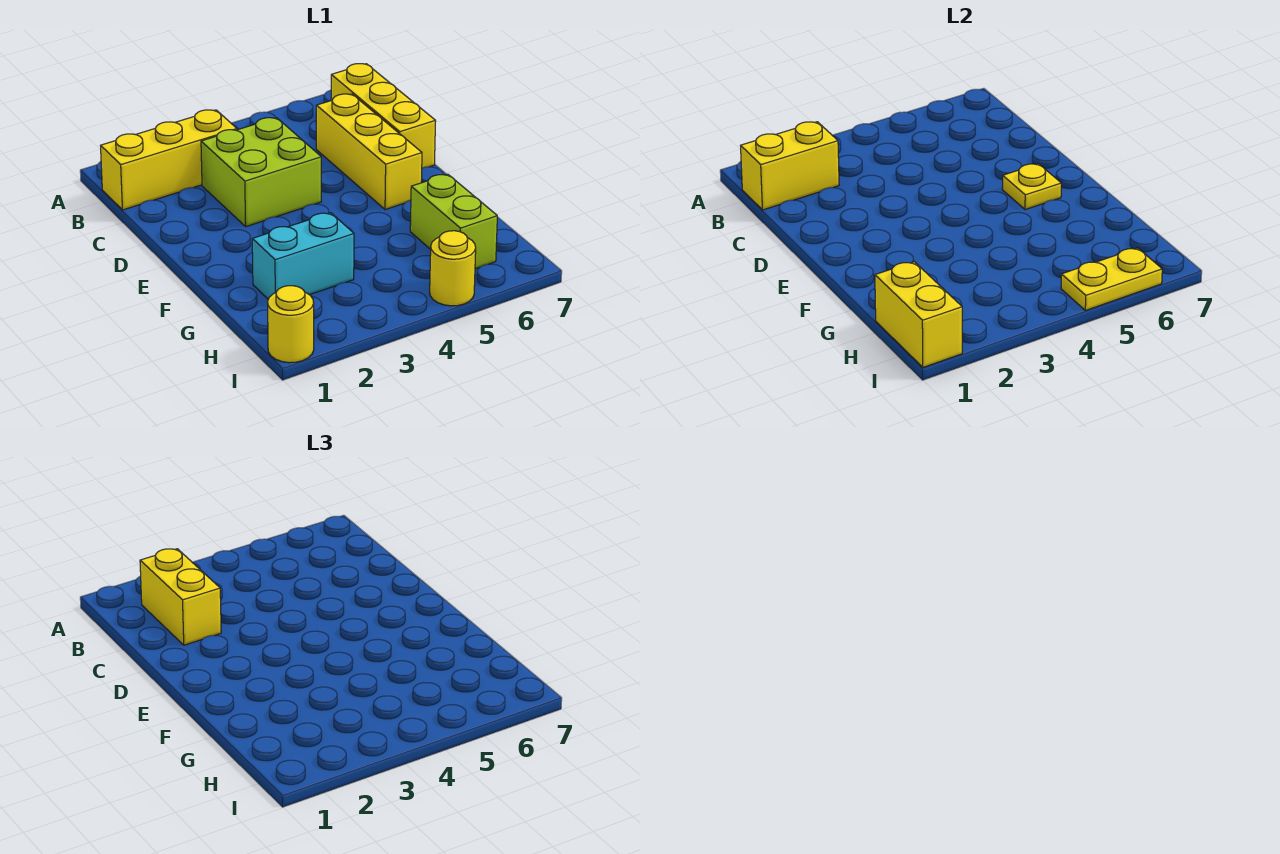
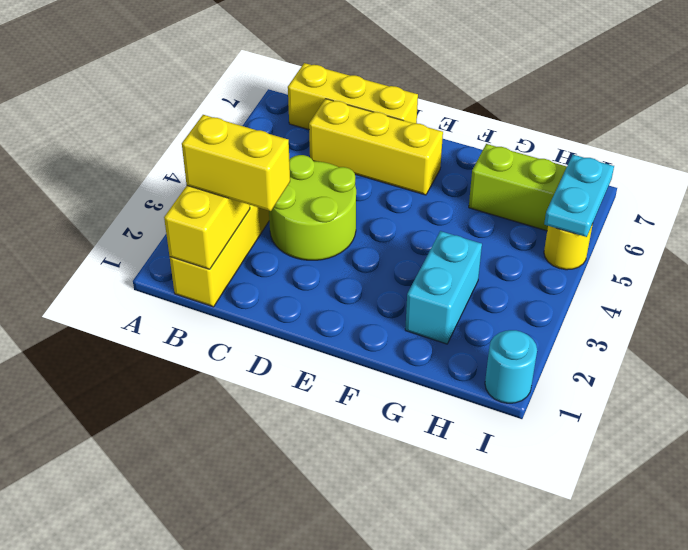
lime 2x2 brick [201,118,321,226] -> lime 2x2 round brick [269,155,356,260]
yellow 1x1 plate [1002,164,1061,210] -> none
yellow 1x2 brick [875,262,962,367] -> none
yellow 1x1 round brick [268,286,314,363] -> cyan 1x1 round brick [485,330,537,403]
yellow 1x2 plate [1061,248,1162,310] -> cyan 1x2 plate [544,155,614,237]

